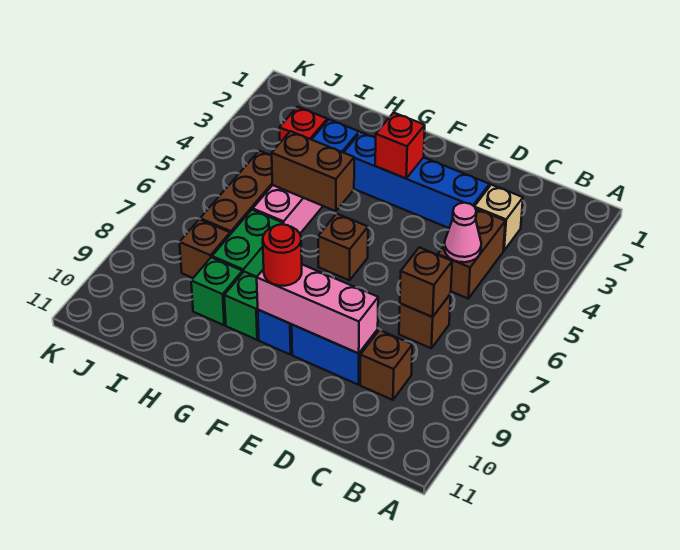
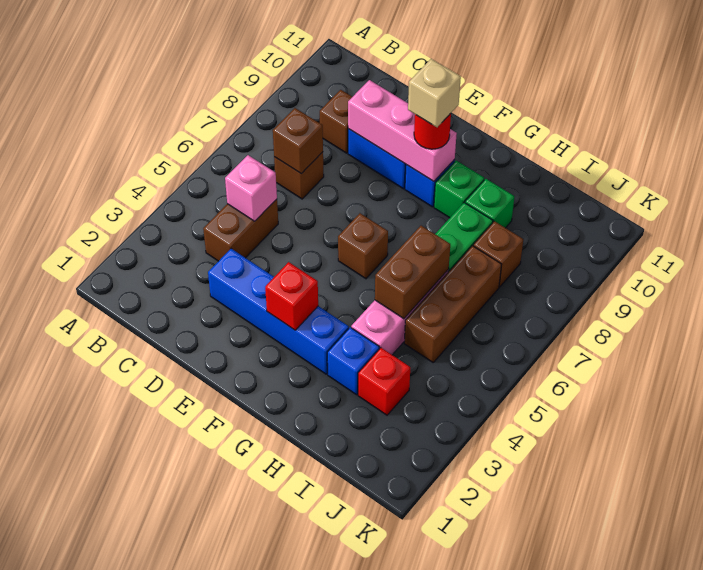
tan 1x1 brick [474,185,523,251] -> tan 1x1 brick moved to [408,59,461,127]
pink 1x1 cone [444,203,481,262] -> pink 1x1 brick [225,155,277,221]
brown 1x2 brick [272,131,354,211] -> brown 1x2 brick turned to [375,226,450,319]

